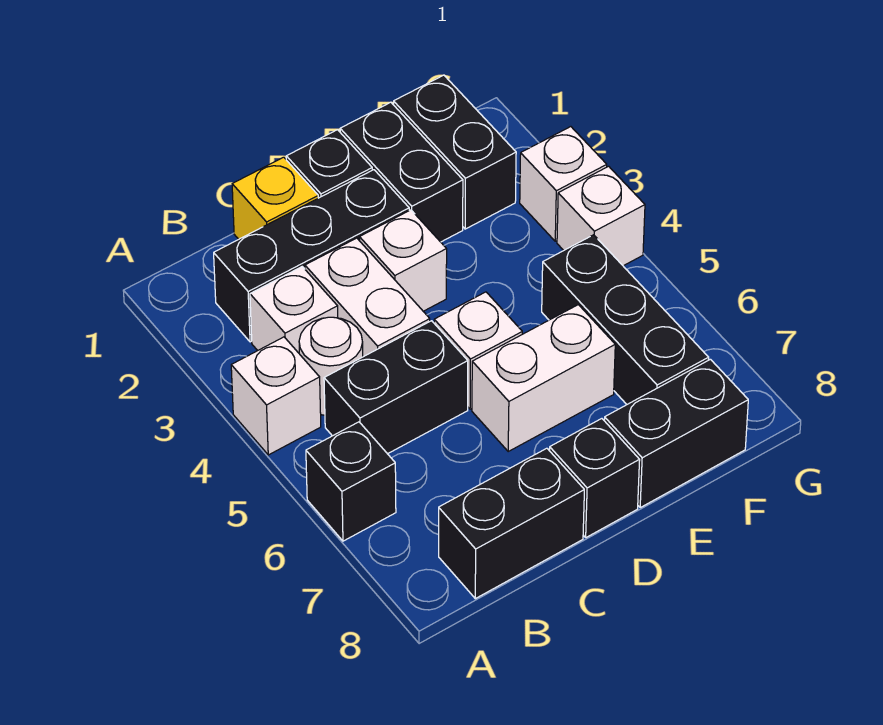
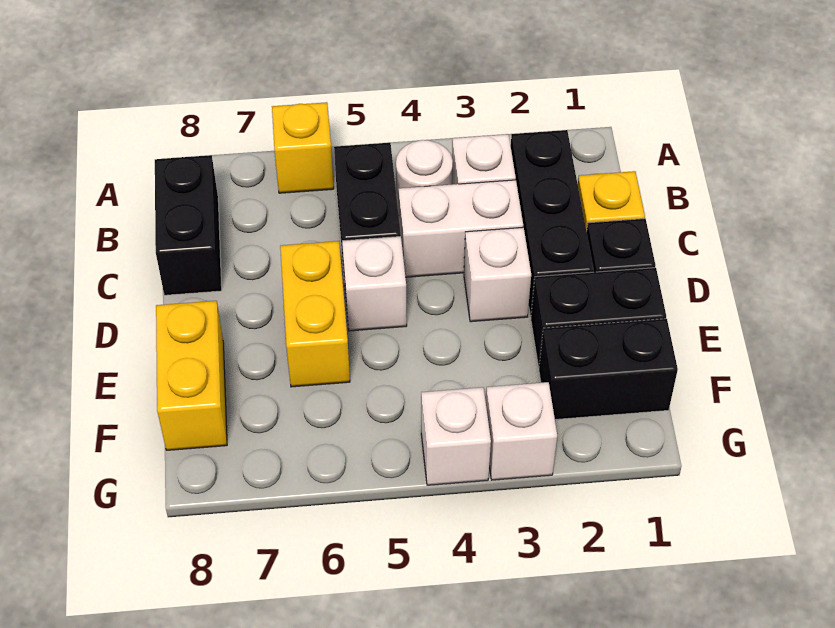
white 1x1 brick [231,337,321,455] -> none
black 1x1 brick [306,422,396,541] -> yellow 1x1 brick [272,102,334,193]
white 1x2 brick [472,305,615,451] -> yellow 1x2 brick [280,241,350,387]
black 1x1 brick [550,419,640,537] -> none
black 1x2 brick [604,359,748,507] -> yellow 1x2 brick [156,301,227,450]
black 1x3 brick [542,235,709,404] -> none

